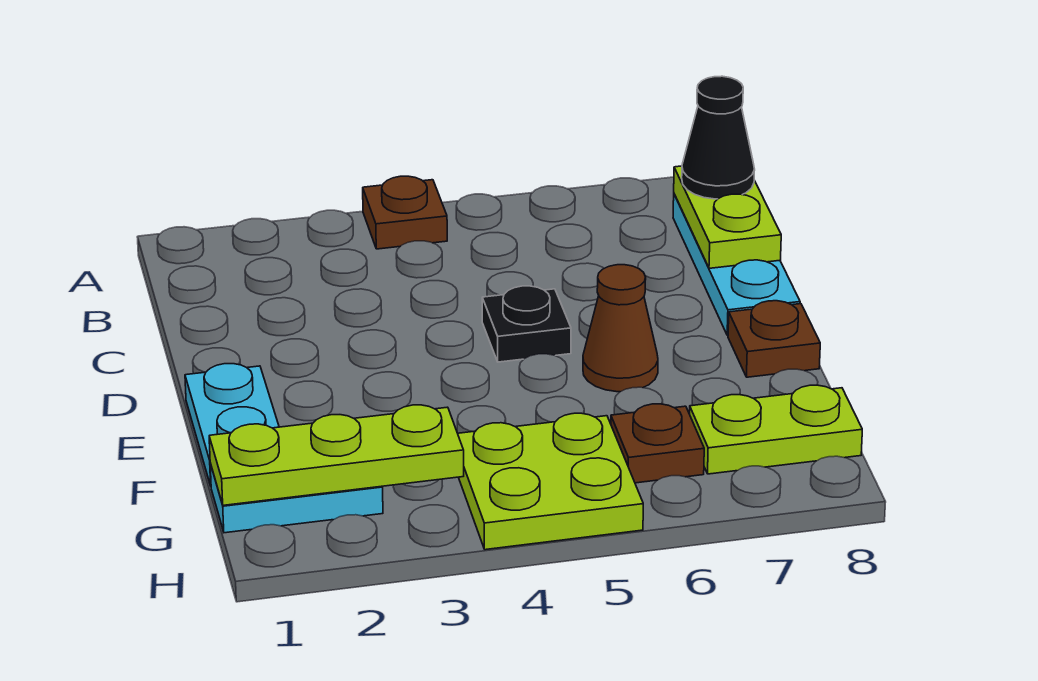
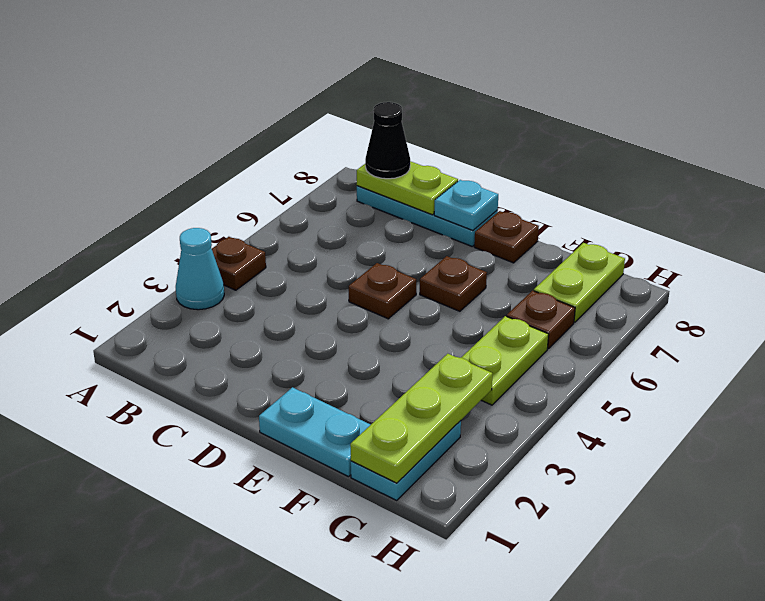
none -> cyan 1x1 cone [176,228,224,310]
black 1x1 plate [482,286,571,362] -> brown 1x1 plate [349,263,416,319]
none -> cyan 1x1 plate [434,180,498,230]
brown 1x1 cone [583,265,658,392] -> brown 1x1 plate [420,256,487,311]
lime 2x2 plate [458,413,643,550] -> lime 1x2 plate [461,316,549,405]

